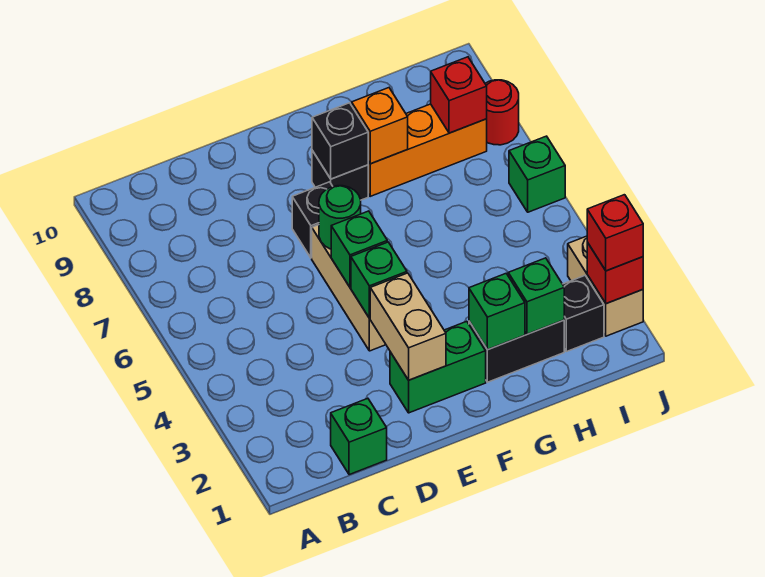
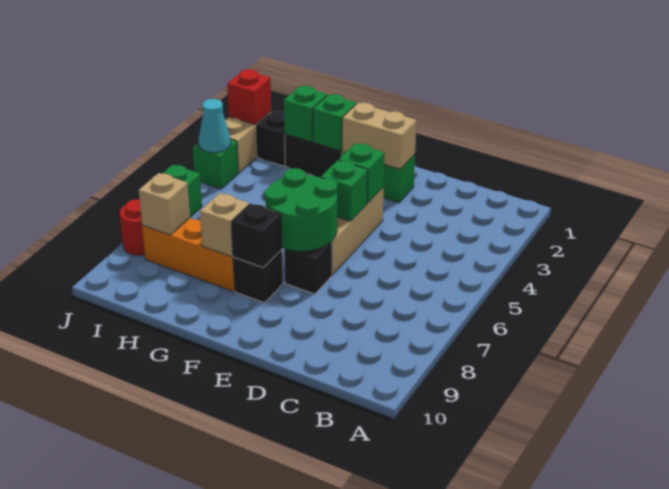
green 1x1 brick [331,398,387,475] -> green 1x1 brick moved to [193,139,238,189]
tan 1x2 brick [370,273,446,380] -> tan 1x2 brick turned to [342,103,416,169]
green 1x1 round brick [319,186,361,249] -> green 2x2 round brick [265,168,337,251]
orange 1x1 brick [352,88,408,164] -> tan 1x1 brick [200,193,249,256]
red 1x1 brick [431,57,487,133] -> tan 1x1 brick [139,173,190,235]
red 1x1 brick [587,195,643,271] -> none
none -> cyan 1x1 cone [199,99,231,153]

